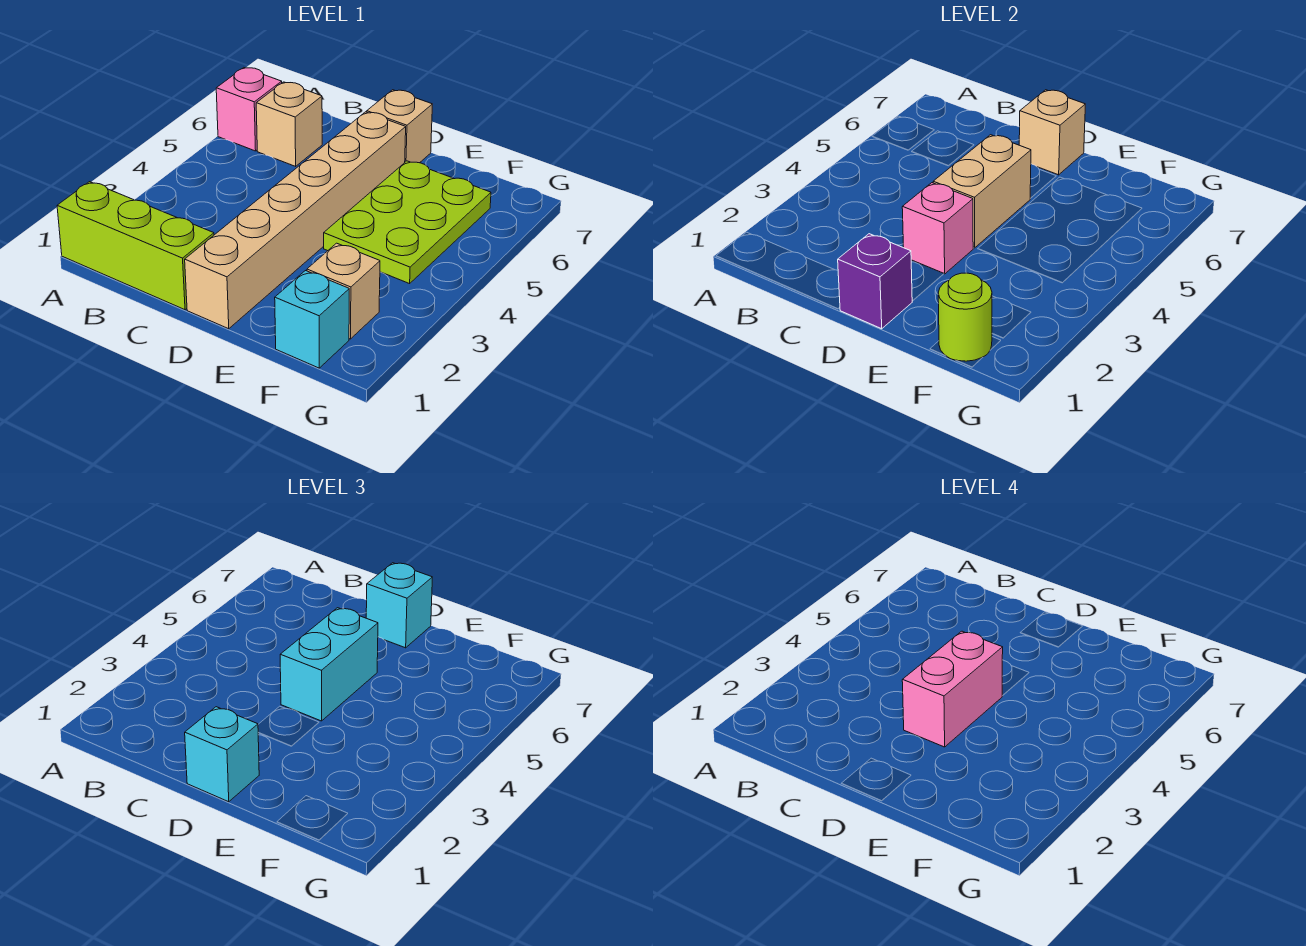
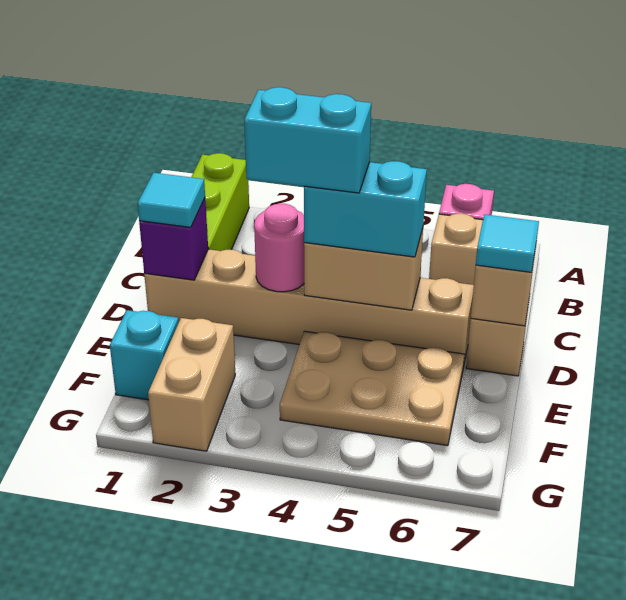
cyan 1x1 brick [185,707,259,802] -> cyan 1x1 tile [137,173,205,227]
pink 1x1 brick [902,183,973,274] -> pink 1x1 round brick [254,204,304,292]
pink 1x2 brick [902,631,1003,747] -> cyan 1x2 brick [244,87,371,193]
cyan 1x1 brick [366,563,432,648] -> cyan 1x1 tile [476,214,539,272]
lime 2x3 plate [324,161,491,284] -> tan 2x3 plate [280,331,465,446]
lime 1x1 round brick [938,273,992,361] -> none
tan 1x1 brick [307,243,380,339] -> tan 1x2 brick [148,318,235,451]

